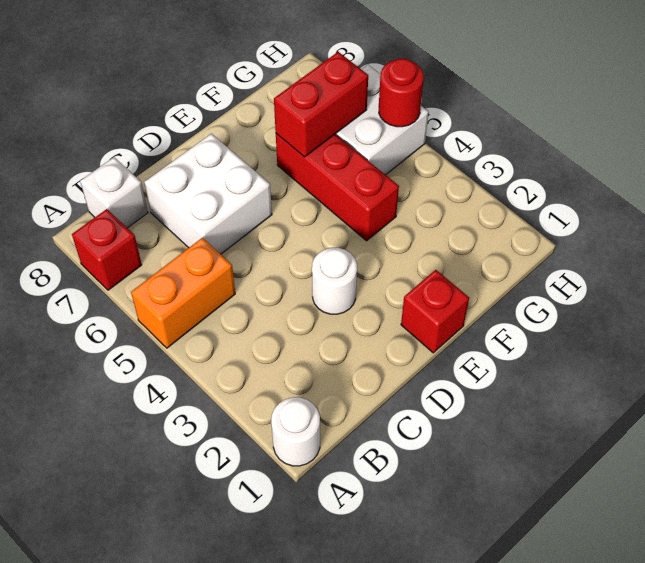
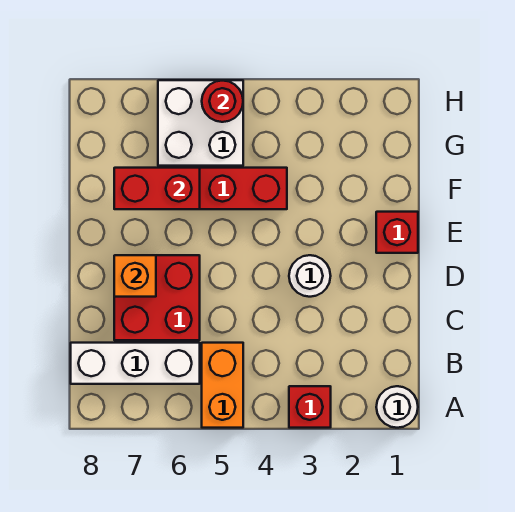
red 1x1 brick [72,209,142,290] -> red 1x1 brick moved to [289,386,331,428]
white 1x1 brick [80,157,148,228] -> white 1x3 brick [71,343,200,384]
white 2x2 brick [144,134,272,254] -> red 2x2 brick [114,255,200,340]
none -> orange 1x1 brick [114,255,156,297]
red 1x2 brick [274,52,368,157] -> red 1x2 brick turned to [114,168,200,209]

